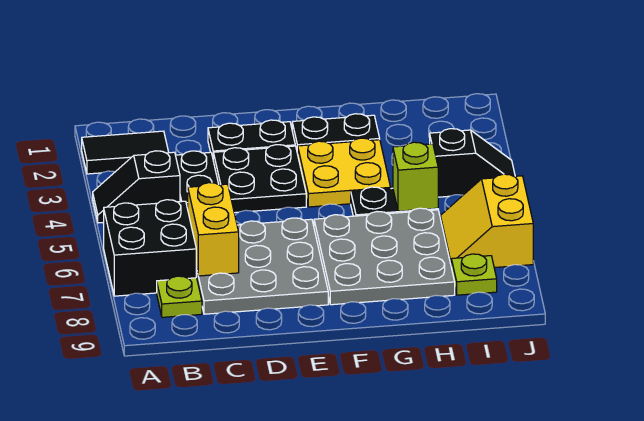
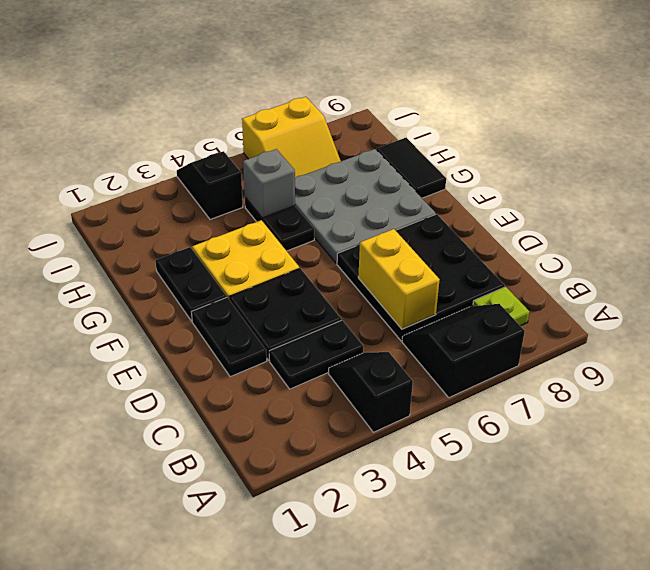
black 1x2 tile [82,131,169,174] -> black 1x2 tile moved to [376,138,446,198]
black 1x2 slope [93,151,180,223] -> black 1x2 slope turned to [329,352,413,432]
black 2x2 brick [104,200,196,296] -> black 2x2 slope [402,304,525,398]
grey 3x3 plate [196,218,328,314] -> black 3x3 plate [337,214,505,341]
yellow 1x2 brick [188,183,239,276] -> yellow 1x2 brick turned to [358,229,440,329]
lime 1x1 brick [393,142,438,211] -> grey 1x1 brick [243,149,295,218]
lime 1x1 plate [451,254,497,295] -> none

